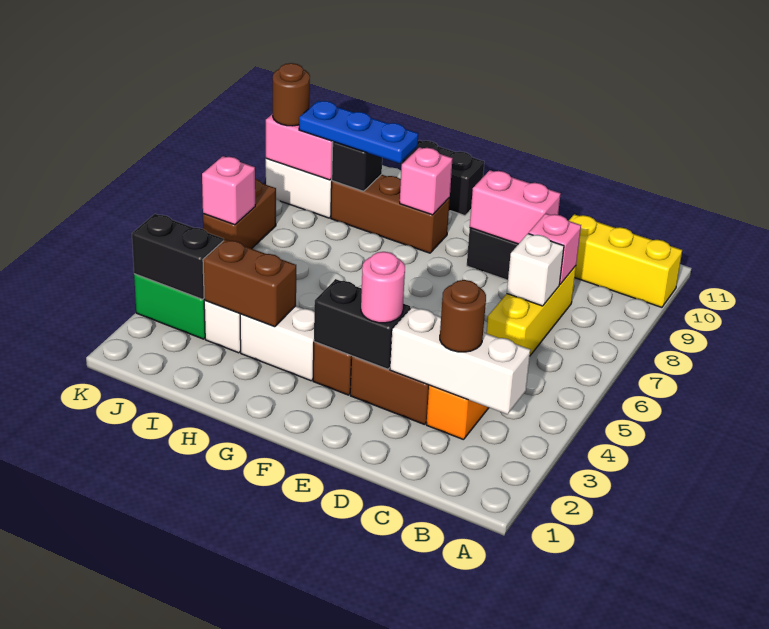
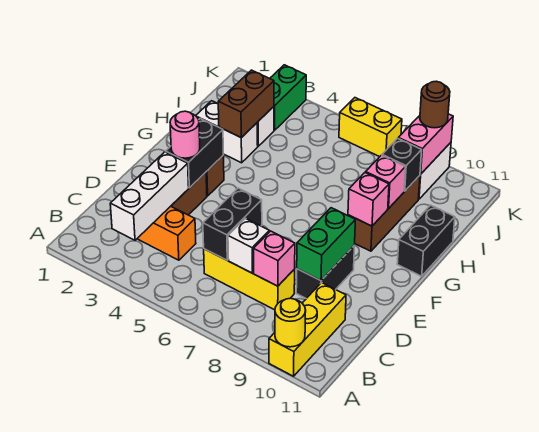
none -> yellow 1x1 round brick [275,298,306,347]
brown 1x1 round brick [440,280,486,352] -> none
pink 1x2 brick [470,170,561,244] -> green 1x2 brick [297,208,355,281]
white 1x2 brick [240,306,314,381] -> white 1x2 brick turned to [196,101,258,163]
blue 1x3 plate [299,101,418,163] -> none
black 1x2 brick [132,214,224,299] -> black 1x2 brick moved to [203,188,262,260]
brown 1x2 brick [203,179,276,249] -> yellow 1x2 brick [339,98,402,157]
pink 1x1 brick [202,156,255,225] -> pink 1x1 brick moved to [366,155,405,208]

